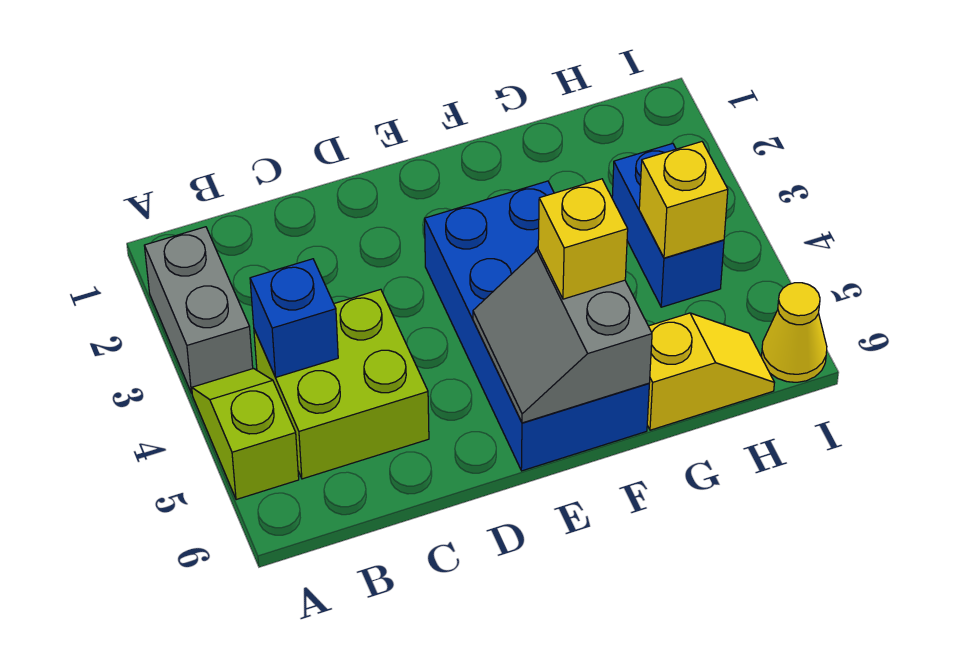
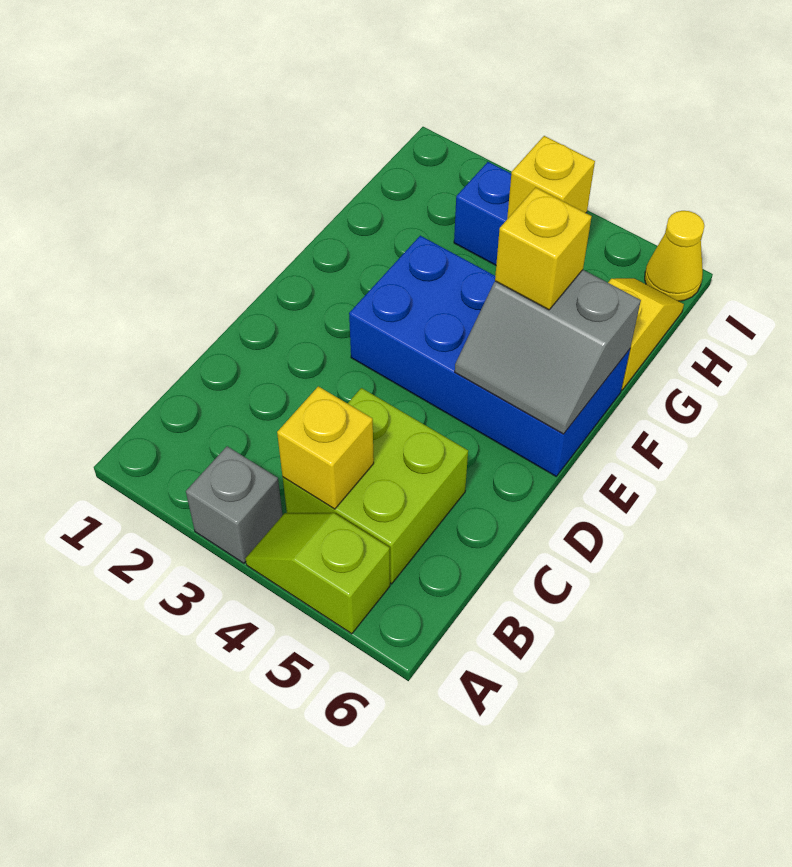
grey 1x2 brick [144,227,253,393] -> grey 1x1 brick [186,446,282,563]
blue 1x1 brick [250,259,338,377] -> yellow 1x1 brick [277,386,374,509]

